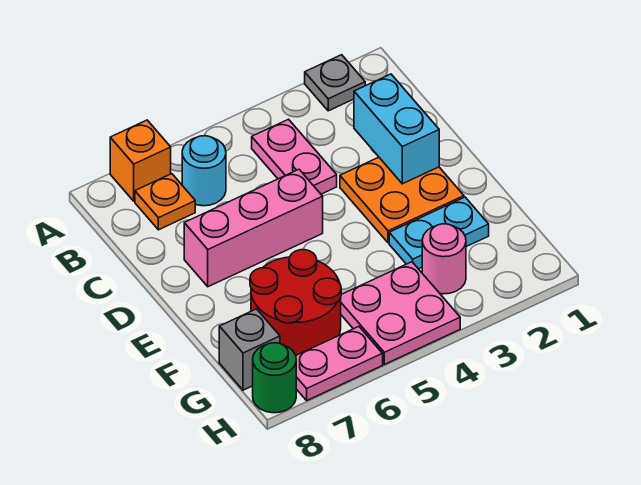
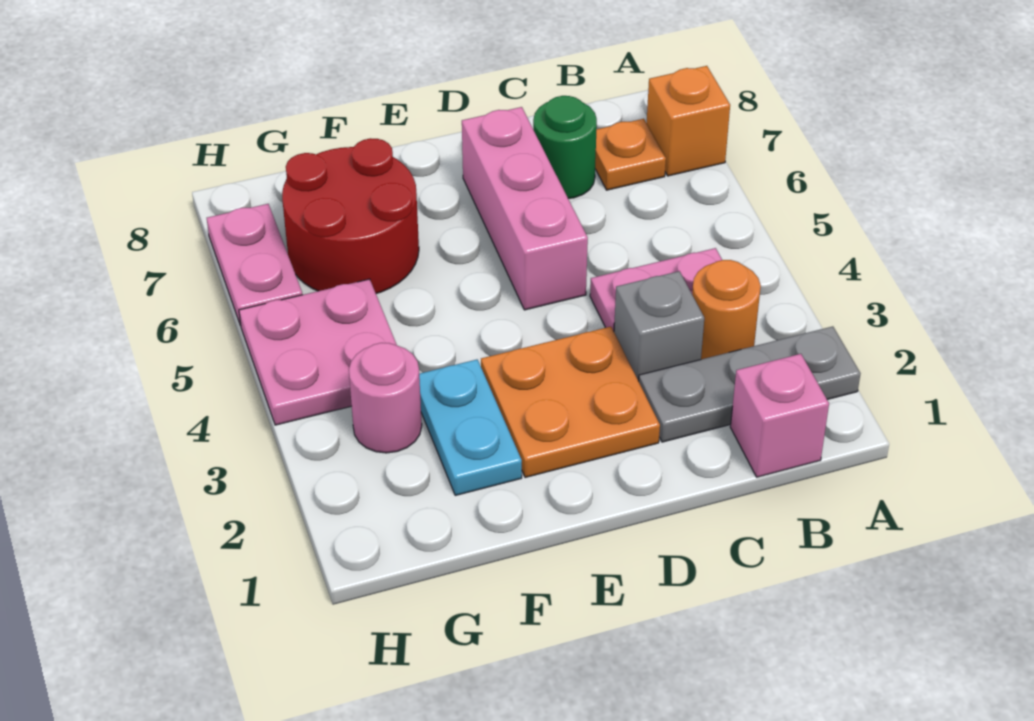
grey 1x1 plate [305,55,365,111] -> grey 1x3 plate [639,326,861,442]
none -> pink 1x1 brick [730,354,829,477]
none -> orange 1x1 round brick [692,260,761,359]
cyan 1x1 round brick [182,136,226,206] -> none
cyan 1x2 brick [354,74,439,184] -> none
grey 1x1 brick [219,309,280,390] -> grey 1x1 brick moved to [614,271,704,381]
green 1x1 round brick [253,343,296,413] -> green 1x1 round brick moved to [533,96,597,198]

